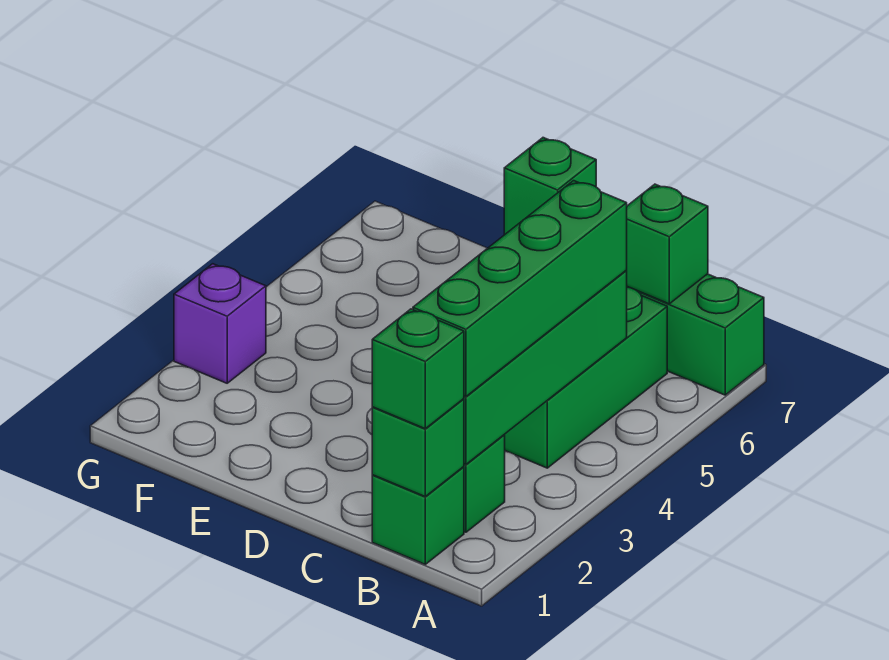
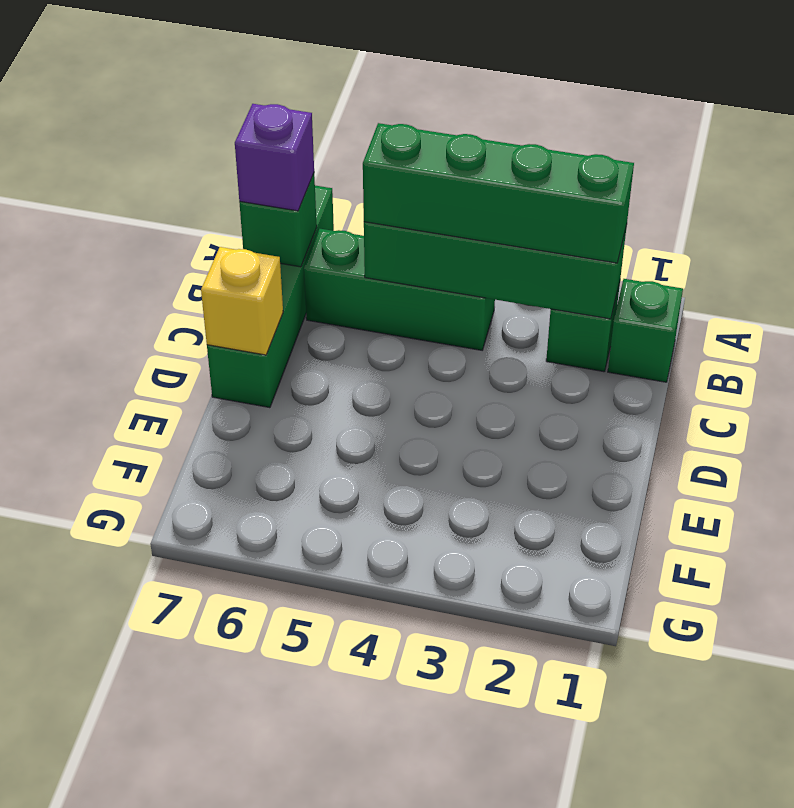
green 1x1 brick [372,399,464,496] -> none
green 1x1 brick [372,309,464,429] -> none
green 1x1 brick [504,138,596,235] -> yellow 1x1 brick [201,247,283,355]
purple 1x1 brick [174,264,266,383] -> purple 1x1 brick moved to [235,104,314,211]

